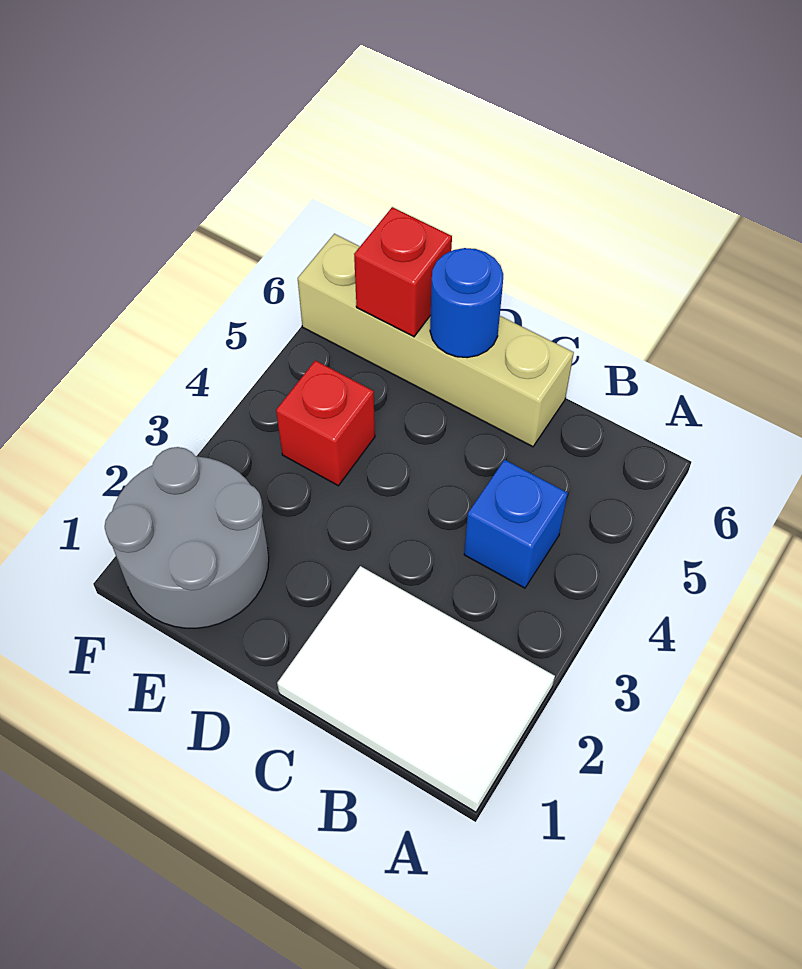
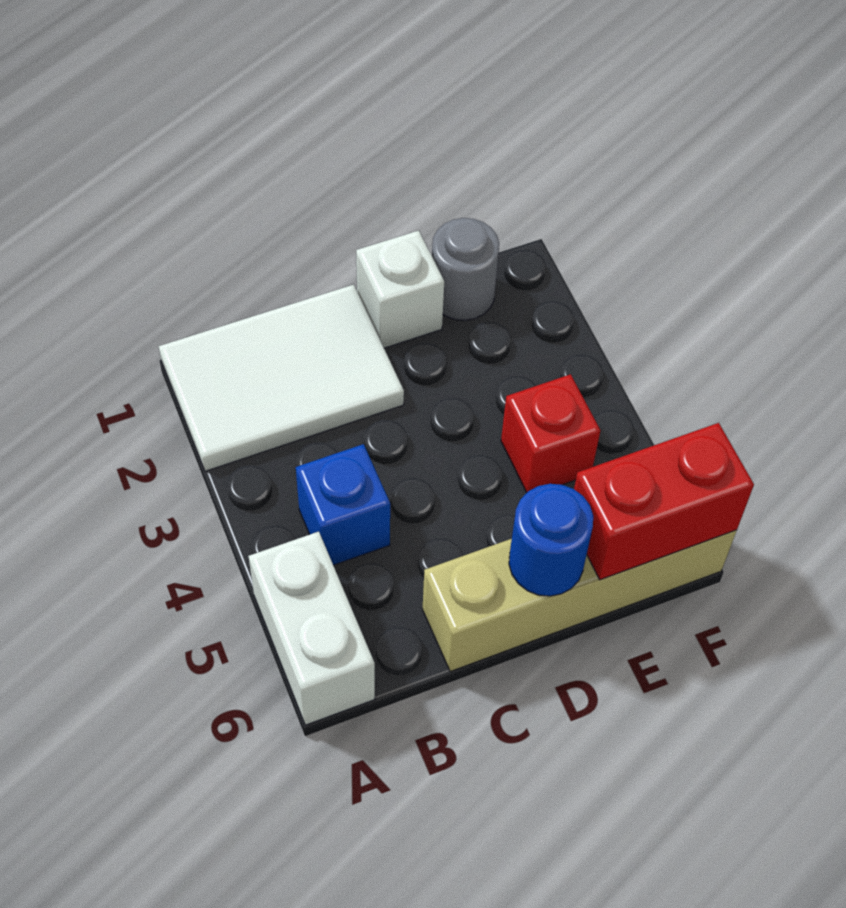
none -> white 1x2 brick [249,532,375,725]
none -> white 1x1 brick [356,230,444,348]
grey 2x2 round brick [105,447,269,628] -> grey 1x1 round brick [432,218,499,320]
red 1x1 brick [354,207,452,337] -> red 1x2 brick [574,423,754,580]

